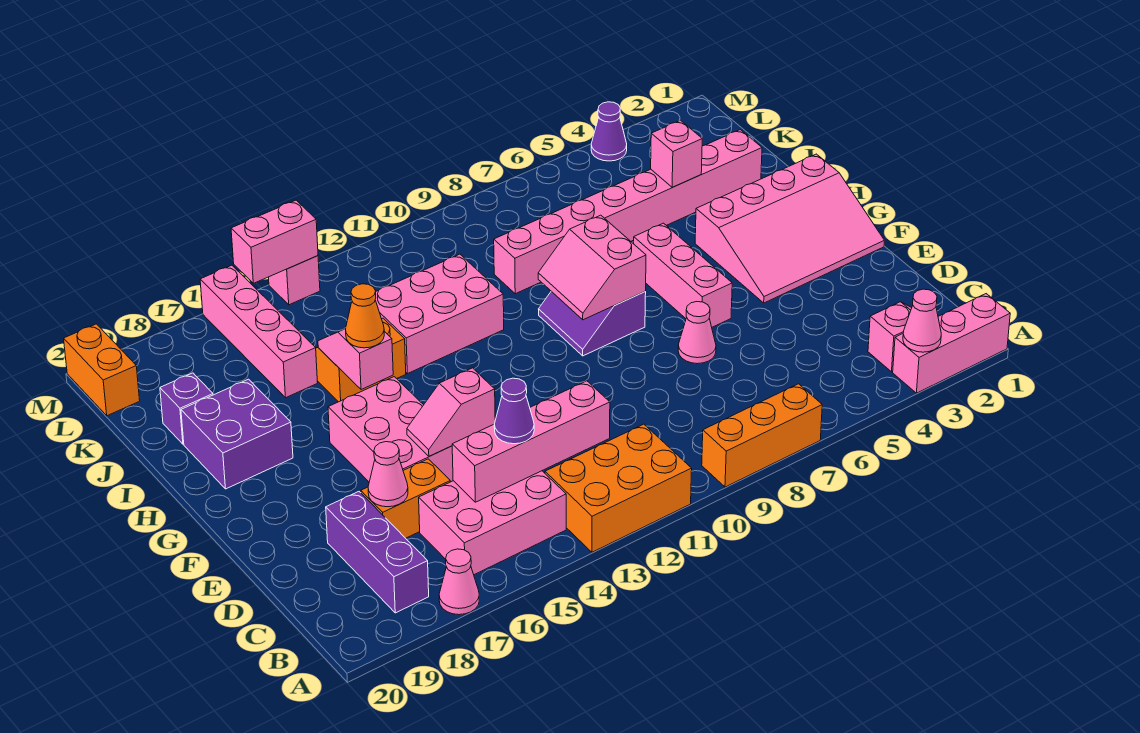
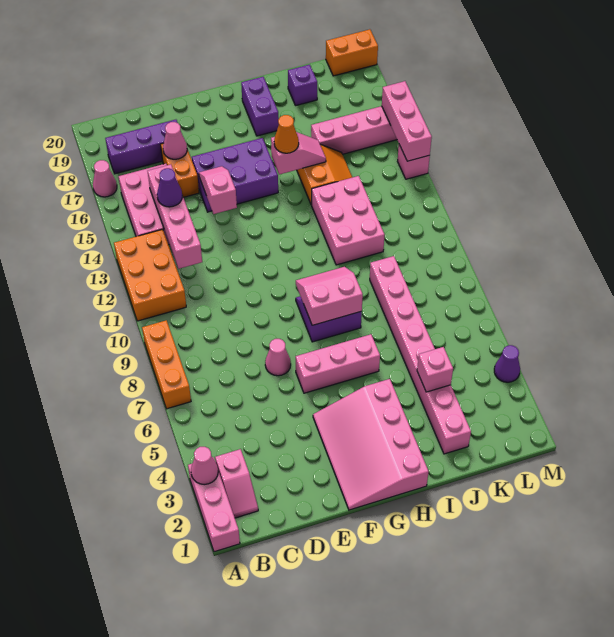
pink 2x3 brick [328,377,453,482] -> purple 2x3 brick [192,138,278,212]
purple 2x2 brick [181,379,293,489] -> purple 1x2 brick [241,77,279,136]
pink 1x2 brick [231,200,318,283] -> pink 1x3 brick [382,81,432,161]

